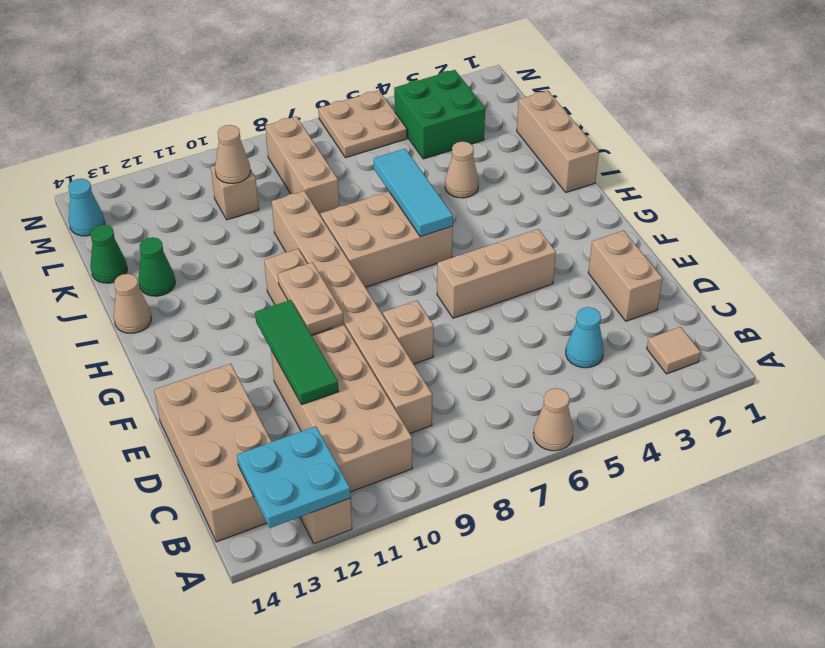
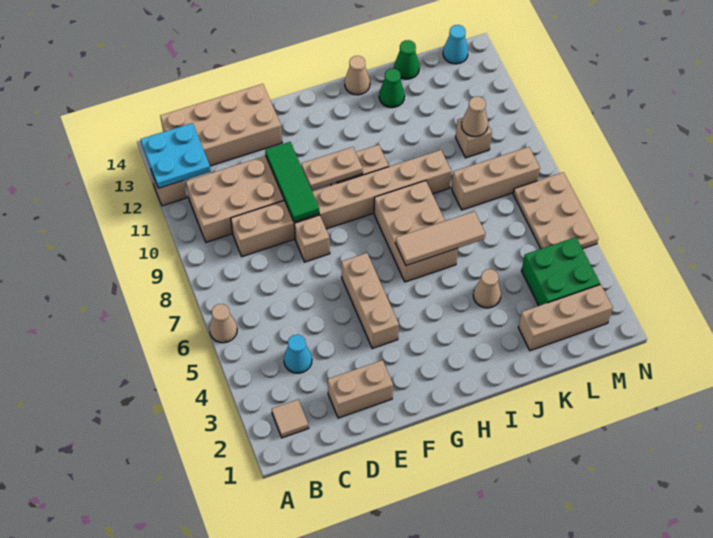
green 1x3 tile [255,300,338,404] -> green 1x3 tile turned to [265,142,319,222]
cyan 1x3 tile [374,149,453,237] -> tan 1x3 tile [395,211,485,265]
tan 1x3 brick [517,90,599,193] -> tan 1x3 brick moved to [518,284,613,351]
tan 2x2 plate [318,90,407,158] -> tan 2x3 plate [513,172,598,249]

